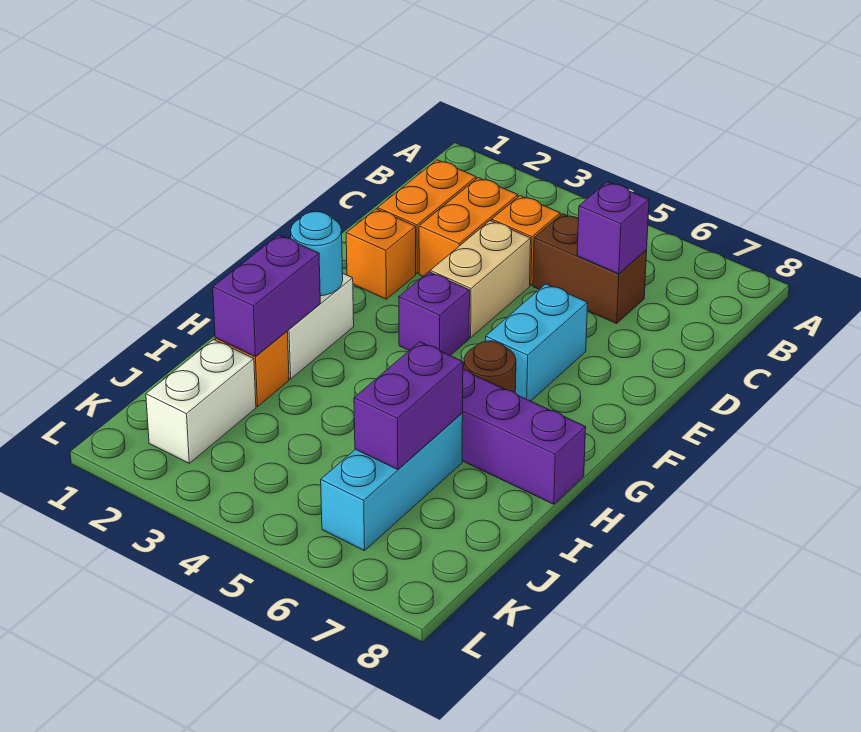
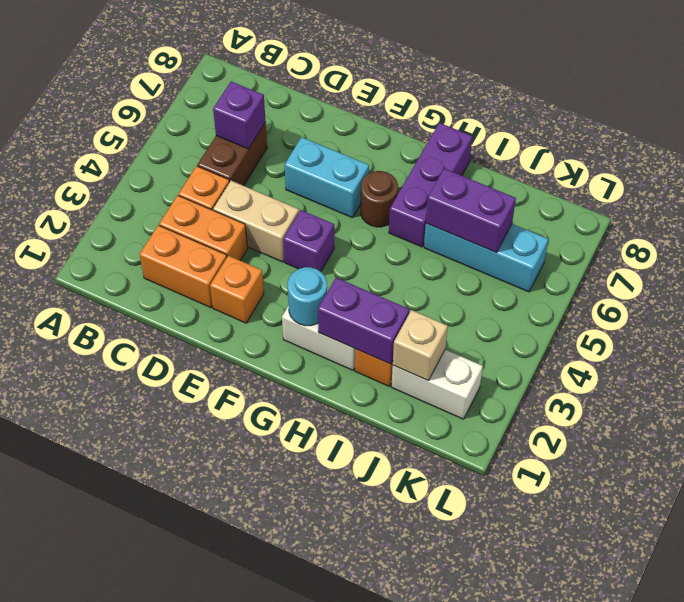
none -> tan 1x1 brick [393,310,448,381]

